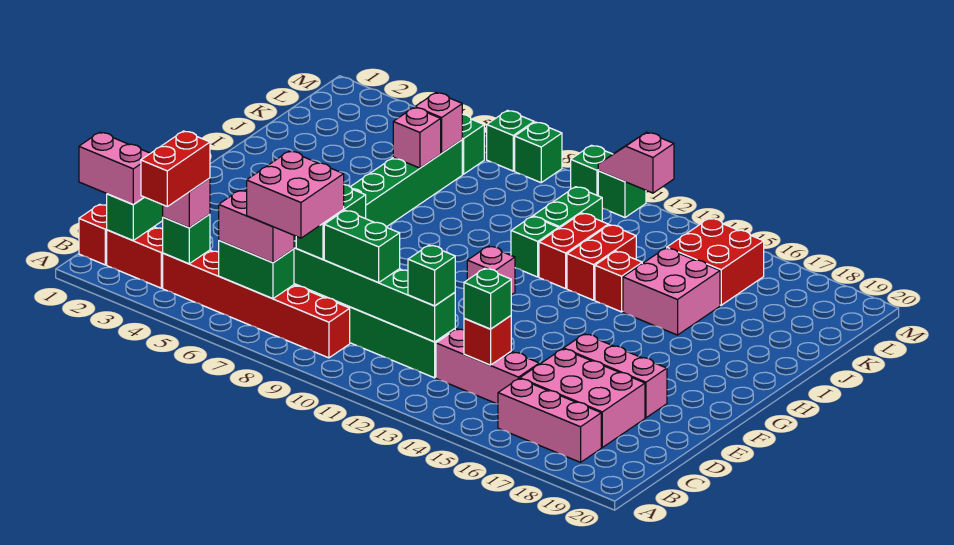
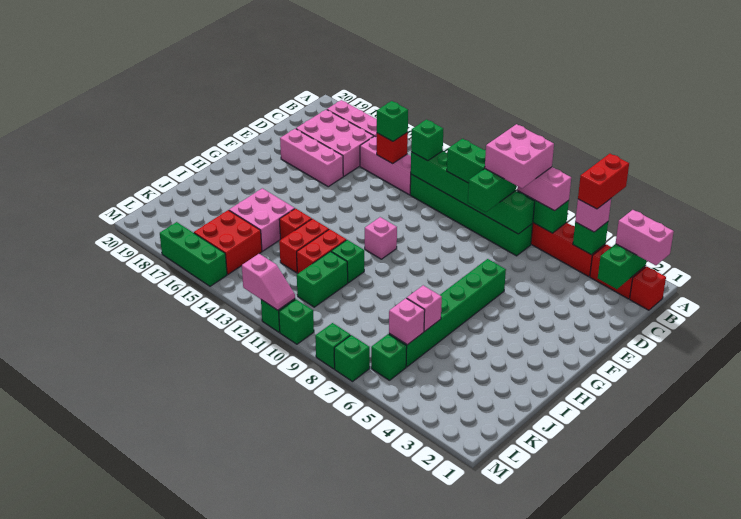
none -> green 1x3 brick [160,222,227,286]

